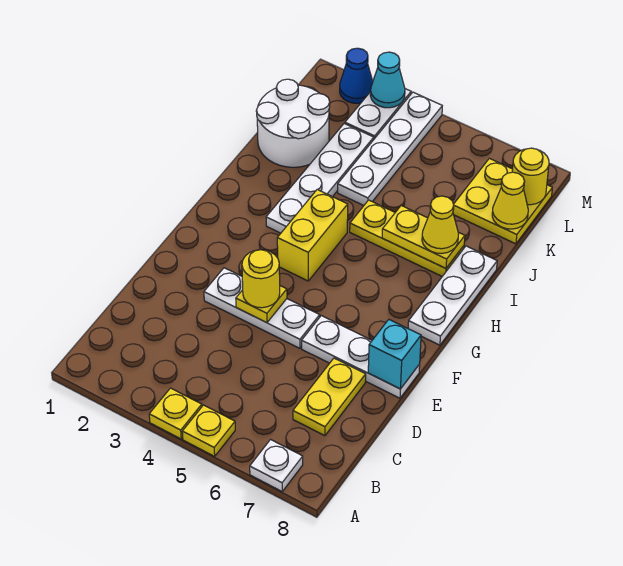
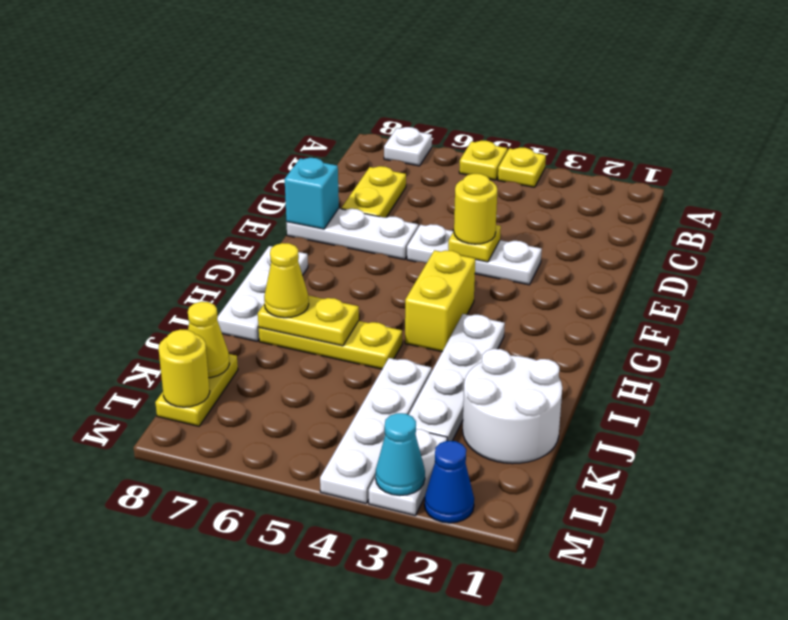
yellow 2x2 plate [453,158,552,244] -> yellow 1x2 plate [155,354,238,426]

